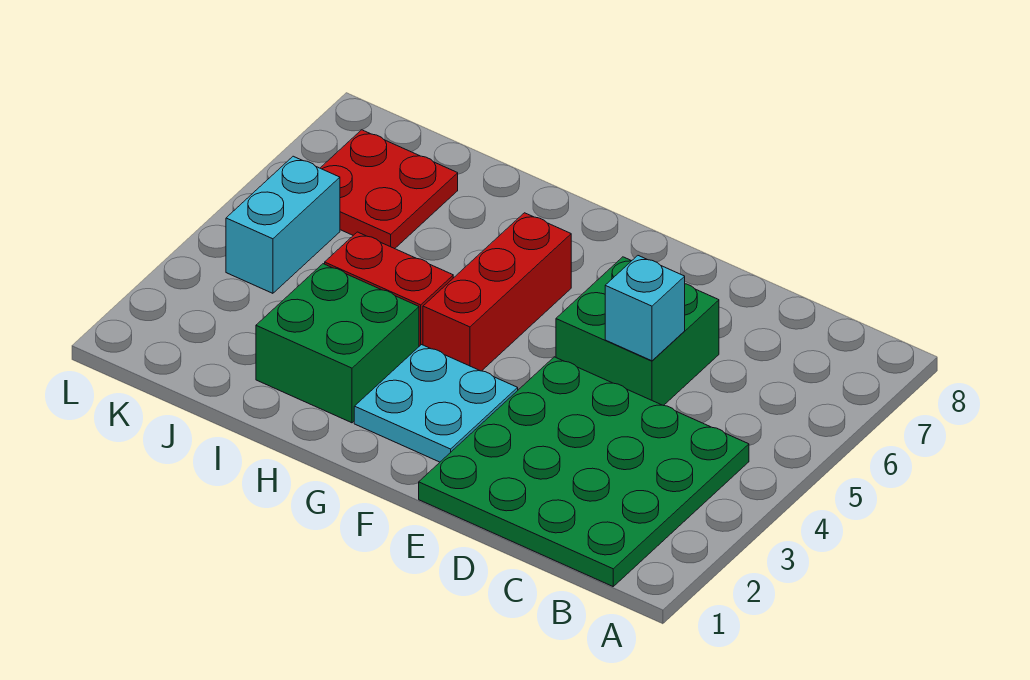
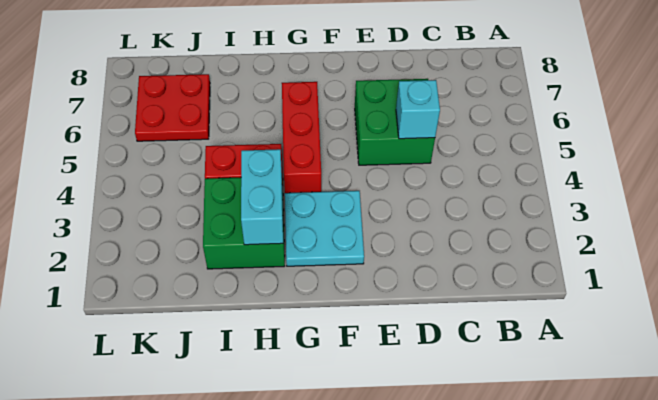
green 4x4 plate [419,357,749,586] -> none
cyan 1x2 brick [226,156,340,293] -> cyan 1x2 brick moved to [241,149,283,245]

